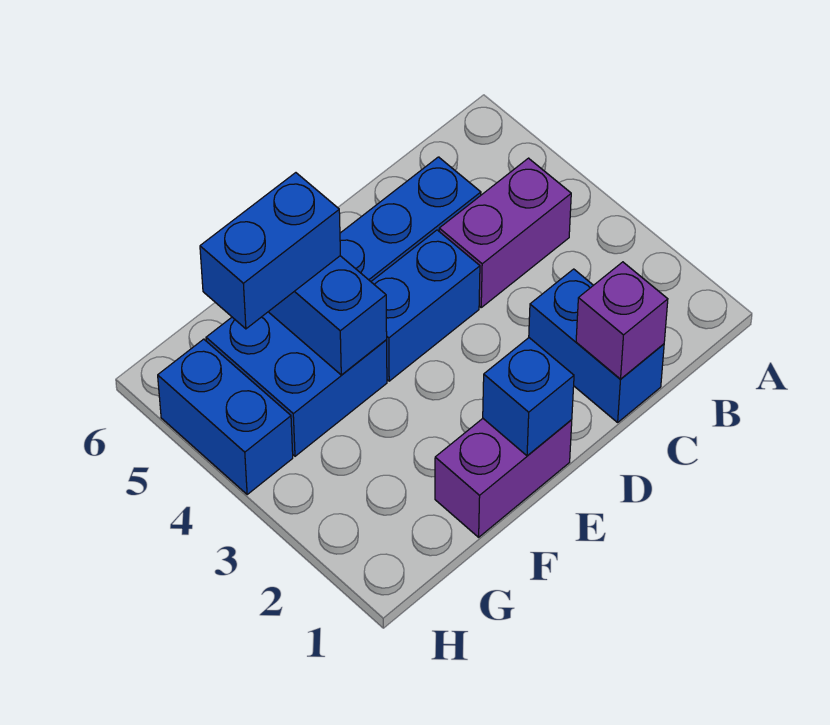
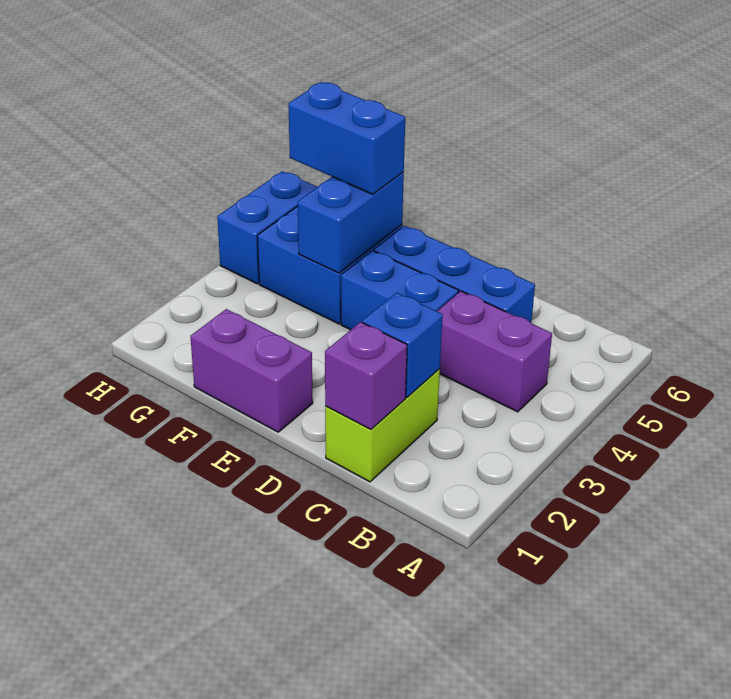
blue 1x2 brick [529,269,664,422] -> lime 1x2 brick [325,369,440,482]
blue 1x1 brick [483,338,574,456] -> blue 1x1 brick moved to [362,293,443,397]

